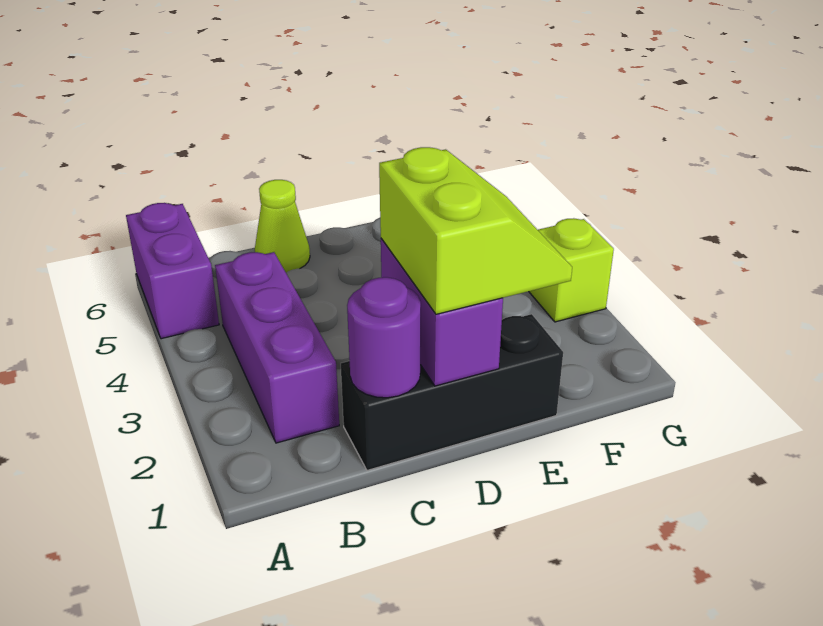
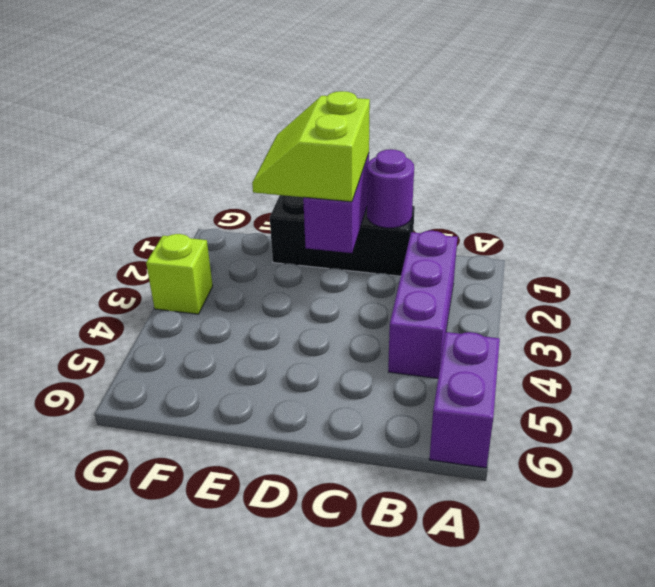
lime 1x1 cone [255,180,310,272] -> none

